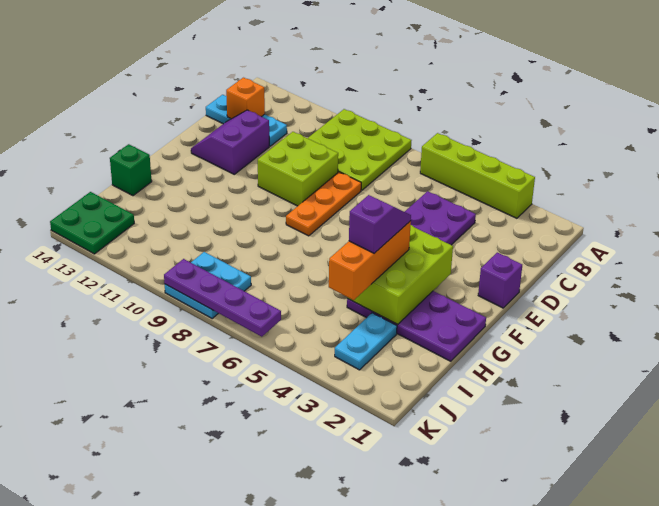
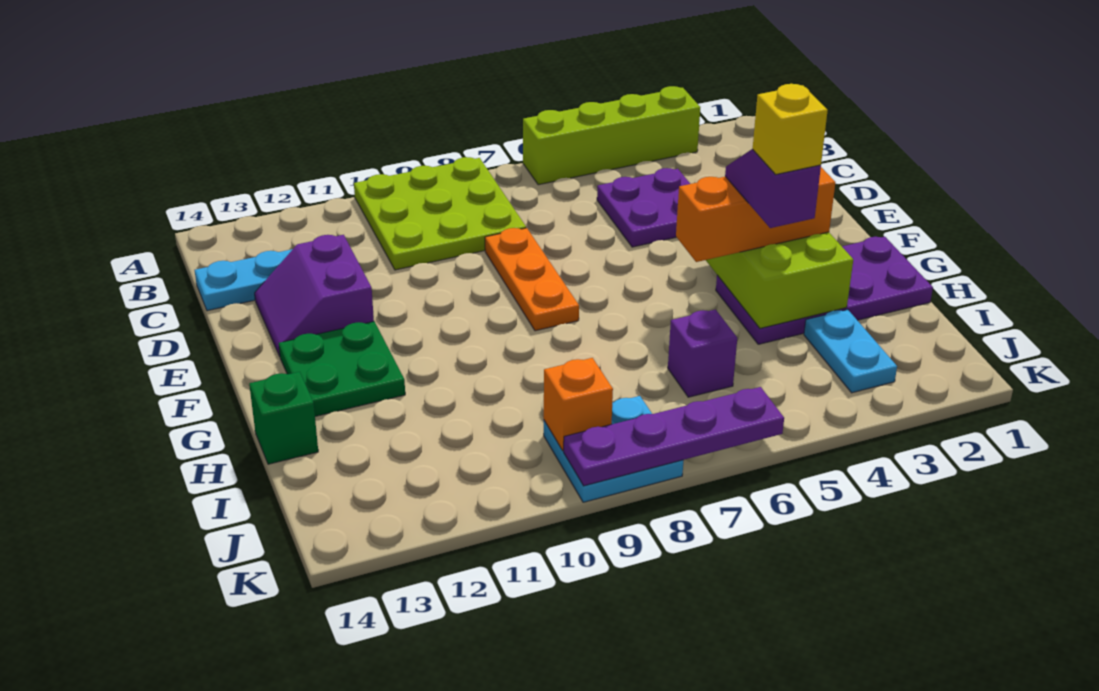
orange 1x1 brick [226,78,265,119] -> orange 1x1 brick moved to [544,358,613,451]
lime 2x2 brick [258,132,338,206] -> none
purple 1x1 brick [478,253,522,308] -> purple 1x1 brick moved to [668,310,737,397]
orange 1x3 brick [329,221,411,300] -> orange 1x3 brick turned to [676,167,835,262]
none -> yellow 1x1 brick [753,84,828,174]
green 2x2 plate [50,192,134,254] -> green 2x2 plate moved to [279,322,405,416]

